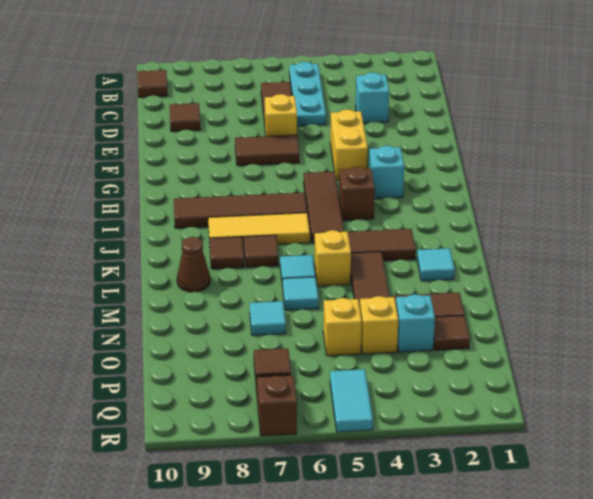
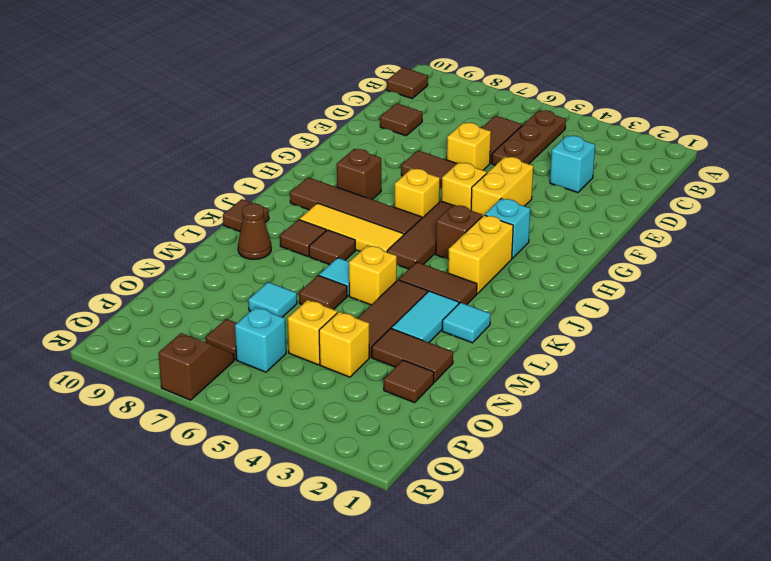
cyan 1x3 plate [289,62,326,126] -> brown 1x3 plate [492,110,566,165]
none -> yellow 1x1 brick [442,162,487,210]
none -> yellow 1x1 brick [395,168,440,218]
none -> brown 1x1 brick [337,149,381,200]
none -> yellow 1x2 brick [448,215,513,294]
none -> brown 1x1 tile [223,199,269,232]
cyan 1x1 tile [283,277,319,310] -> brown 1x1 tile [299,275,347,310]
cyan 1x1 brick [396,294,435,352] -> cyan 1x1 brick moved to [235,307,286,372]
cyan 1x2 tile [330,369,373,432] -> cyan 1x2 tile moved to [392,291,459,343]

